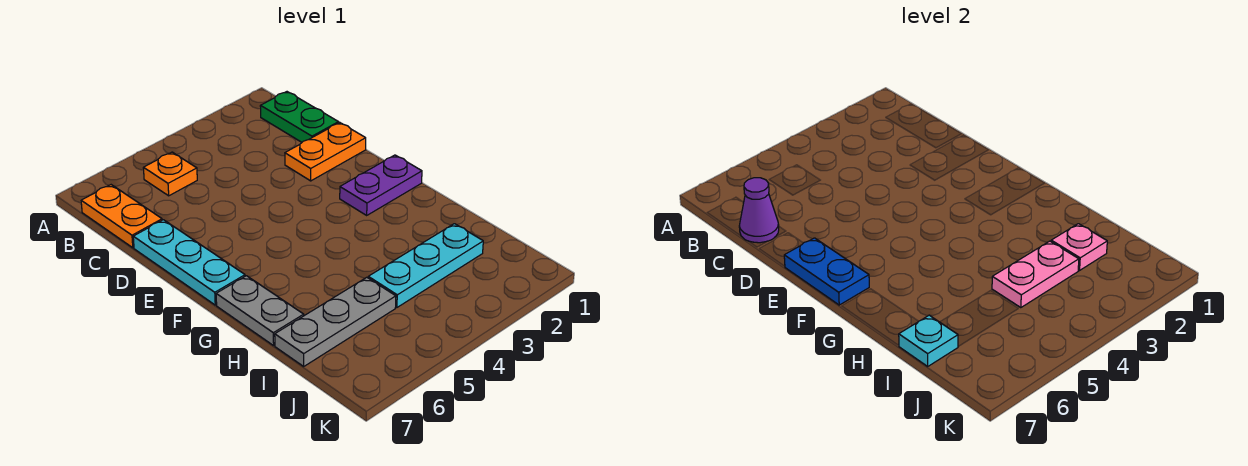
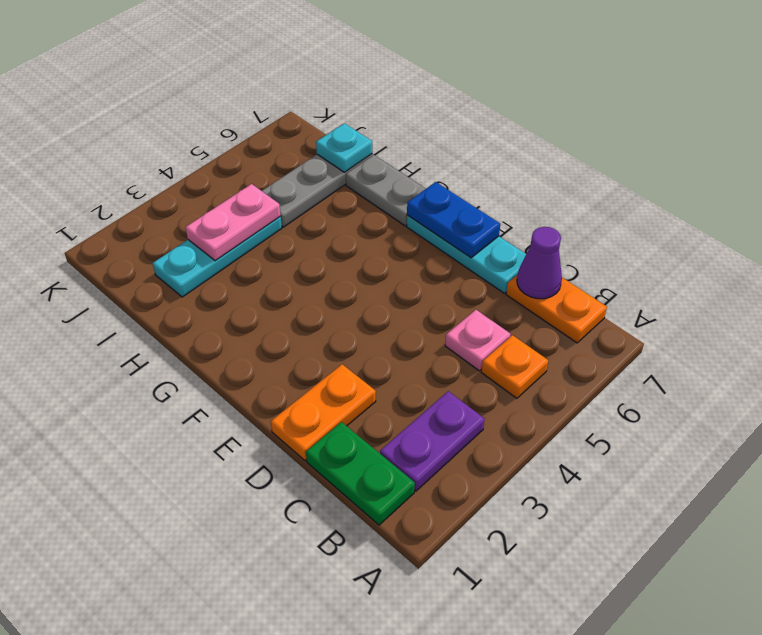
purple 1x2 plate [340,155,422,215] -> purple 1x2 plate moved to [380,391,485,491]
pink 1x1 plate [1051,224,1107,270] -> pink 1x1 plate moved to [445,310,511,371]

